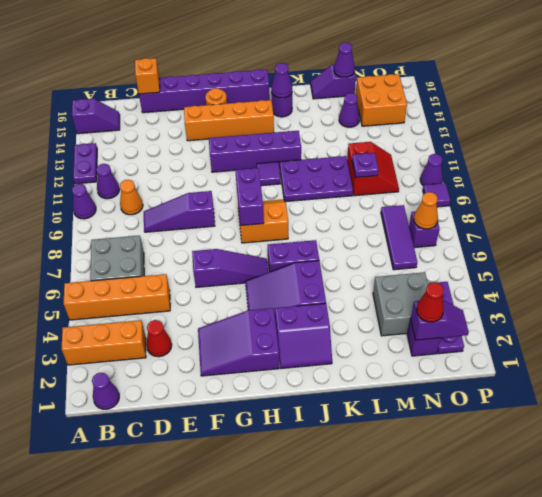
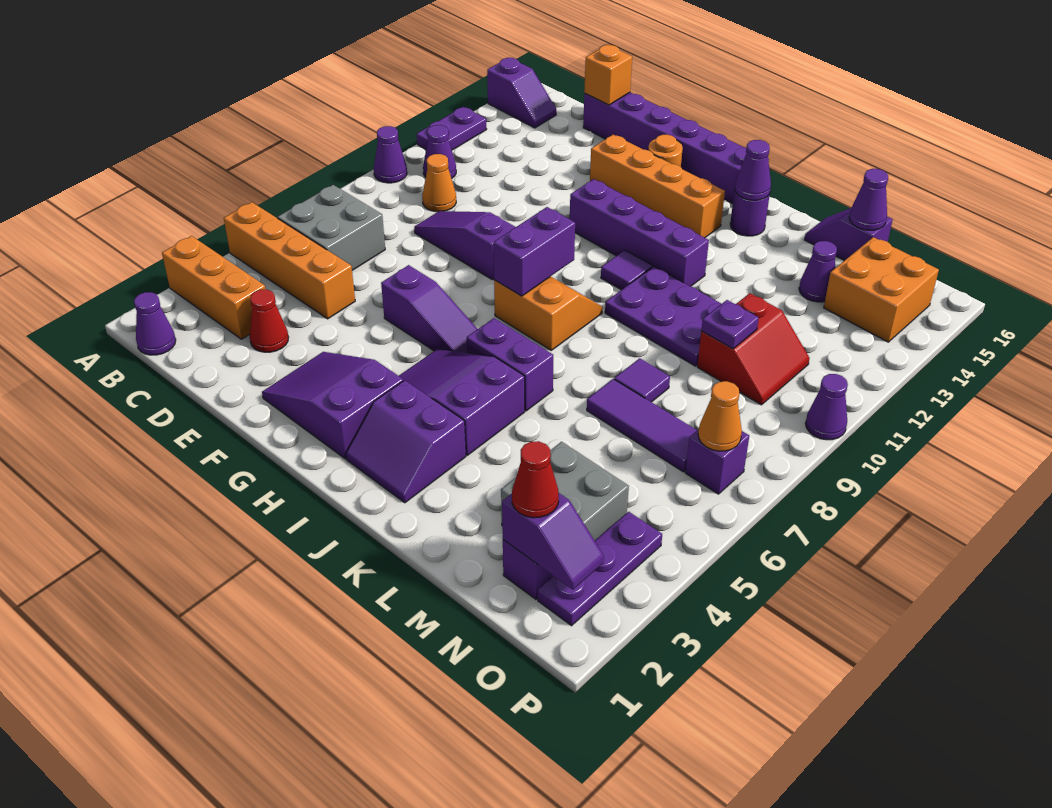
purple 1x3 tile [381,205,417,270] -> purple 1x3 tile turned to [587,379,697,472]
purple 1x1 tile [423,183,450,207] -> purple 1x1 tile moved to [614,358,670,402]

